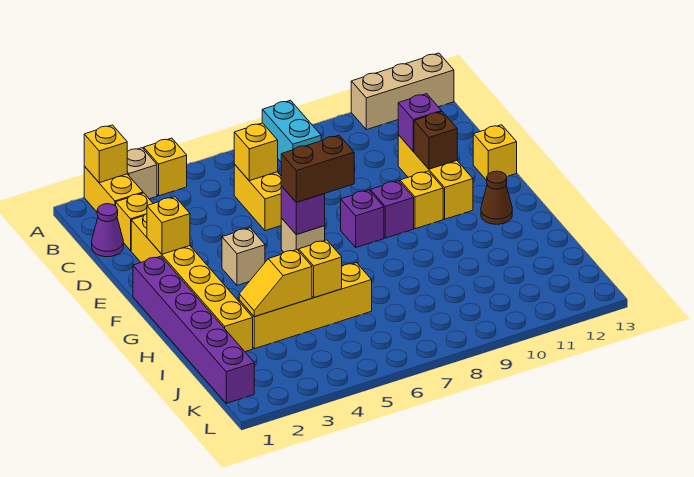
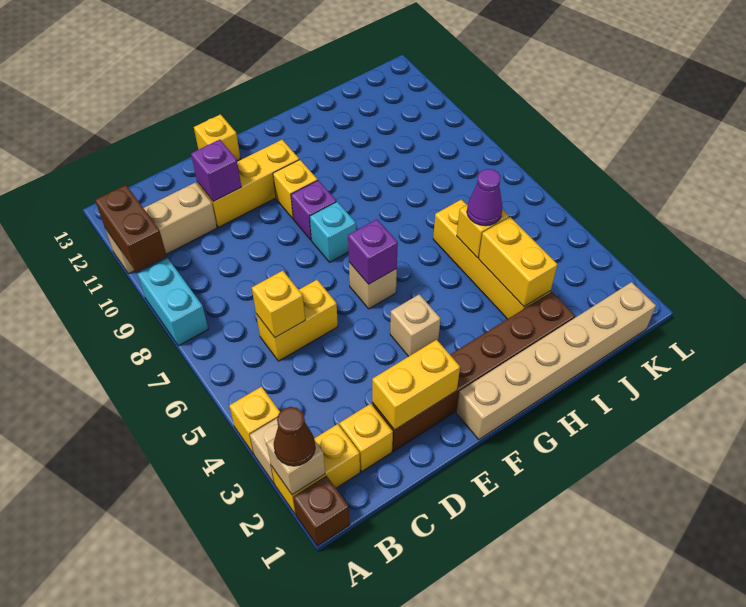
yellow 1x1 brick [84,125,127,183] -> tan 1x1 brick [267,438,325,495]
cyan 1x2 brick [262,100,321,162] -> cyan 1x2 brick turned to [138,258,208,346]
tan 1x3 brick [351,53,454,130] -> tan 1x3 brick turned to [105,182,217,274]
purple 1x1 cone [92,204,123,257] -> purple 1x1 cone moved to [467,169,503,226]
yellow 1x6 brick [131,214,253,352] -> brown 1x6 brick [372,292,575,451]
yellow 1x1 brick [147,197,190,254] -> yellow 1x2 brick [372,340,460,430]
brown 1x1 brick [414,112,457,169] -> brown 1x1 brick moved to [293,476,350,546]
purple 1x6 brick [133,256,254,403] -> tan 1x6 brick [456,282,656,440]
brown 1x2 brick [281,135,354,202] -> brown 1x2 brick moved to [95,185,167,272]
purple 1x1 brick [341,190,384,247] -> cyan 1x1 brick [310,202,356,262]
brown 1x1 cone [481,171,512,224] -> brown 1x1 cone moved to [274,407,315,466]
yellow 1x2 slope [239,250,312,317] -> yellow 1x2 brick [479,217,557,307]

